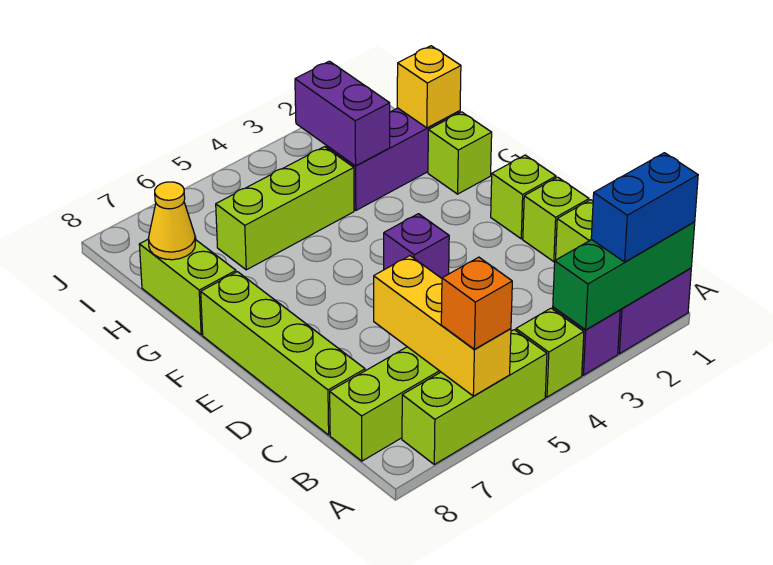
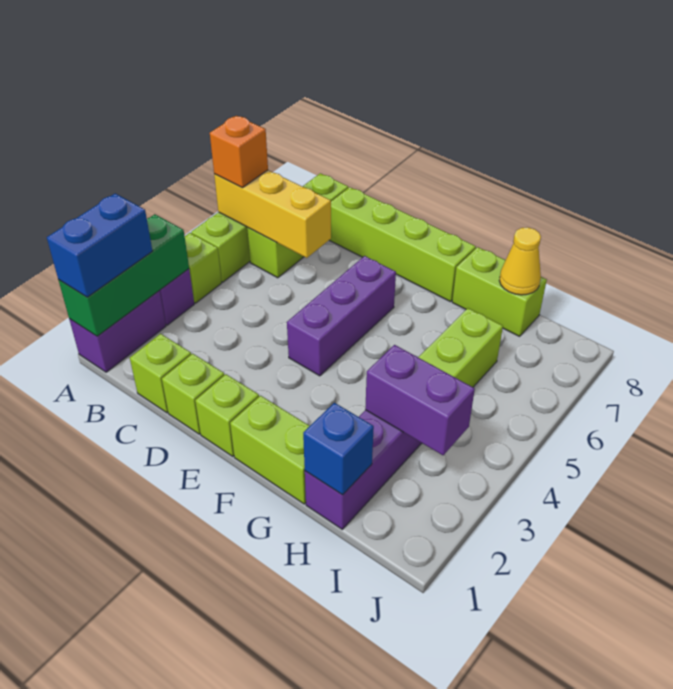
purple 1x1 brick [384,214,449,278] -> purple 1x3 brick [287,256,396,376]
lime 1x1 brick [428,112,492,194] -> lime 1x2 brick [230,396,309,504]
yellow 1x1 brick [397,46,461,128] -> blue 1x1 brick [303,403,374,495]

